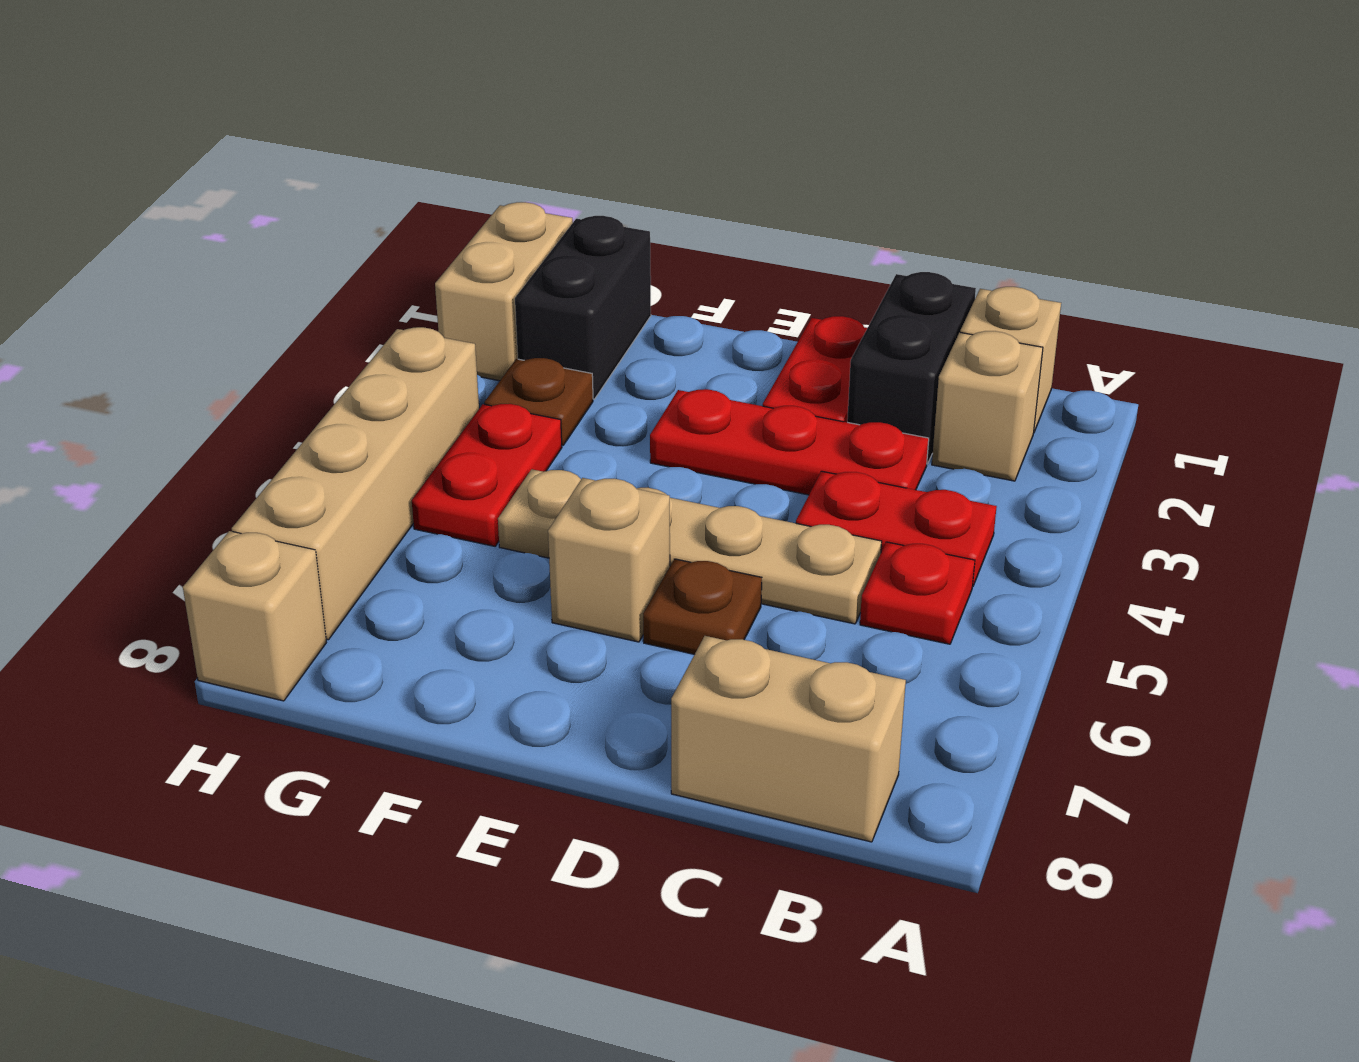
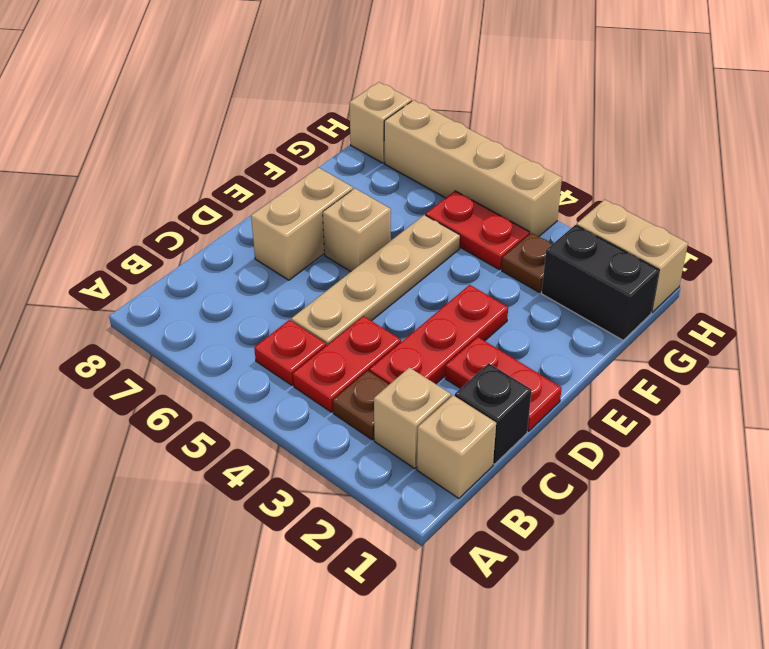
tan 1x2 brick [671,636,906,842] -> tan 1x2 brick moved to [251,167,353,280]
black 1x2 brick [847,272,976,464] -> black 1x1 brick [455,363,532,464]
brown 1x1 plate [643,559,762,654] -> brown 1x1 plate moved to [333,371,389,440]

